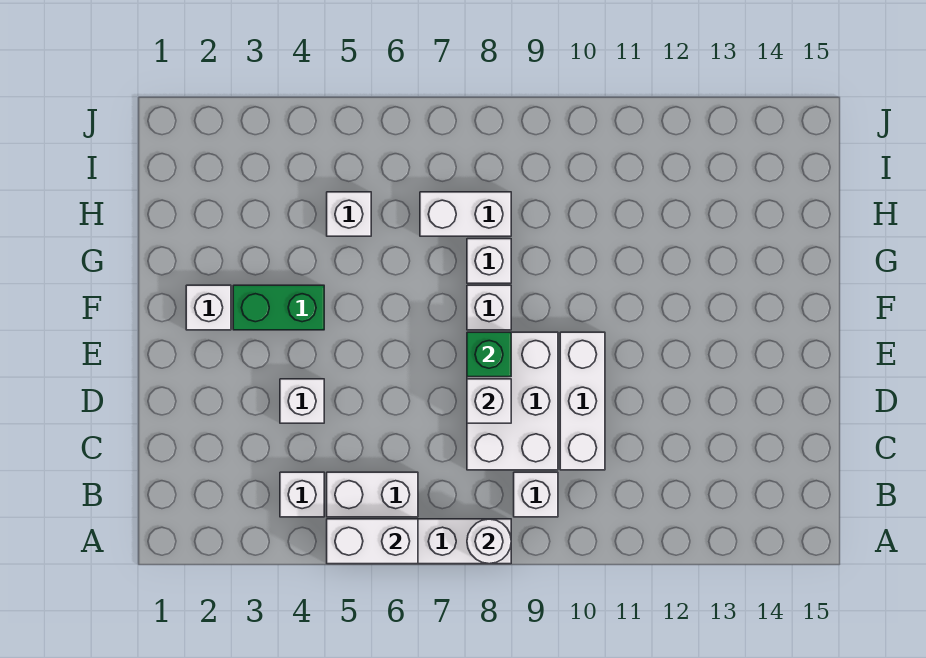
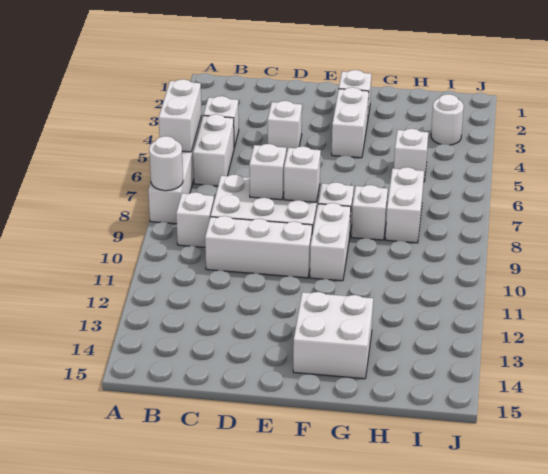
green 1x1 brick [467,332,511,377] -> white 1x1 brick [284,146,321,202]
green 1x2 brick [233,285,324,330] -> white 1x2 brick [332,87,369,158]
none -> white 1x2 brick [310,203,351,281]
none -> white 2x2 brick [293,292,373,379]
none -> white 1x1 round brick [431,94,464,145]

